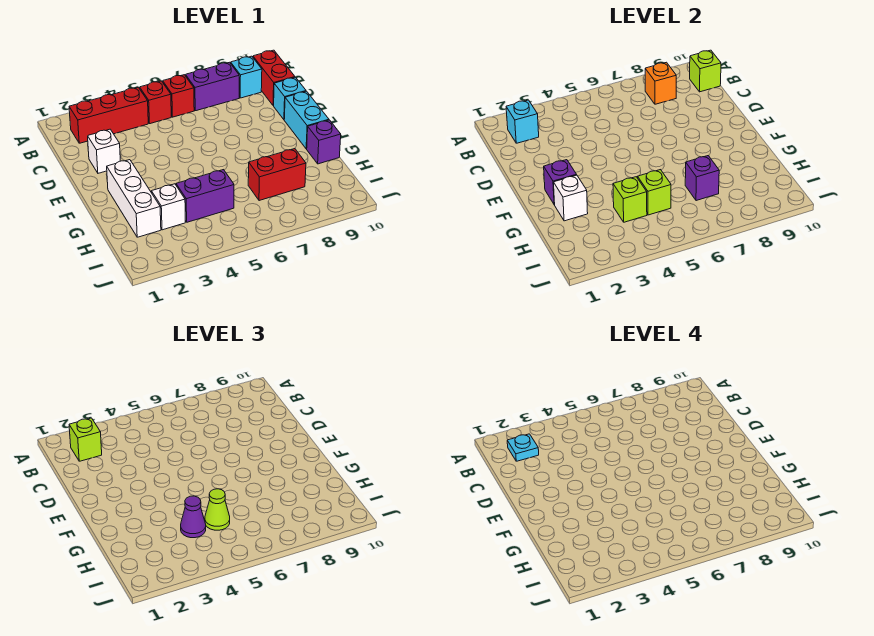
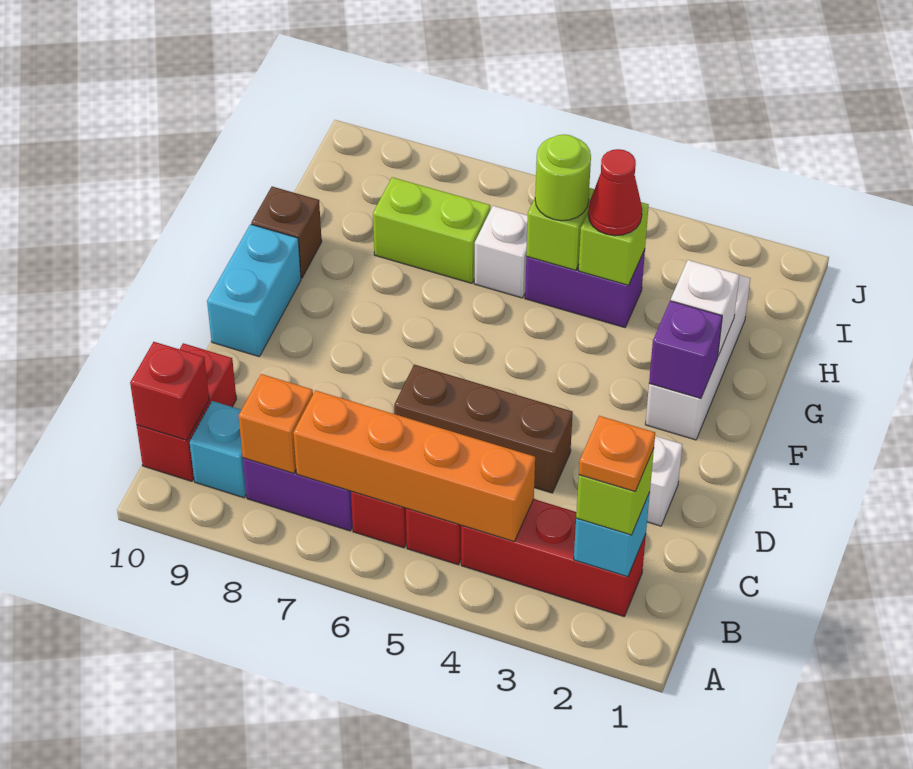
cyan 1x1 plate [507,434,539,461] -> orange 1x1 plate [579,416,655,492]
none -> orange 1x4 brick [293,390,535,541]
lime 1x1 brick [690,50,721,92] -> red 1x1 brick [130,342,209,440]
none -> brown 1x3 brick [394,364,573,493]
cyan 1x1 brick [274,77,306,119] -> none
purple 1x1 brick [307,120,341,164] -> brown 1x1 brick [251,187,322,278]
white 1x1 brick [151,184,185,230] -> white 1x1 brick moved to [474,206,528,298]
purple 1x1 cone [181,496,206,538] -> red 1x1 cone [588,149,642,236]
lime 1x1 cone [205,489,230,530] -> lime 1x1 round brick [535,134,591,221]
red 1x2 brick [248,149,306,201] -> lime 1x2 brick [373,177,490,283]
purple 1x1 brick [685,156,719,201] -> none

